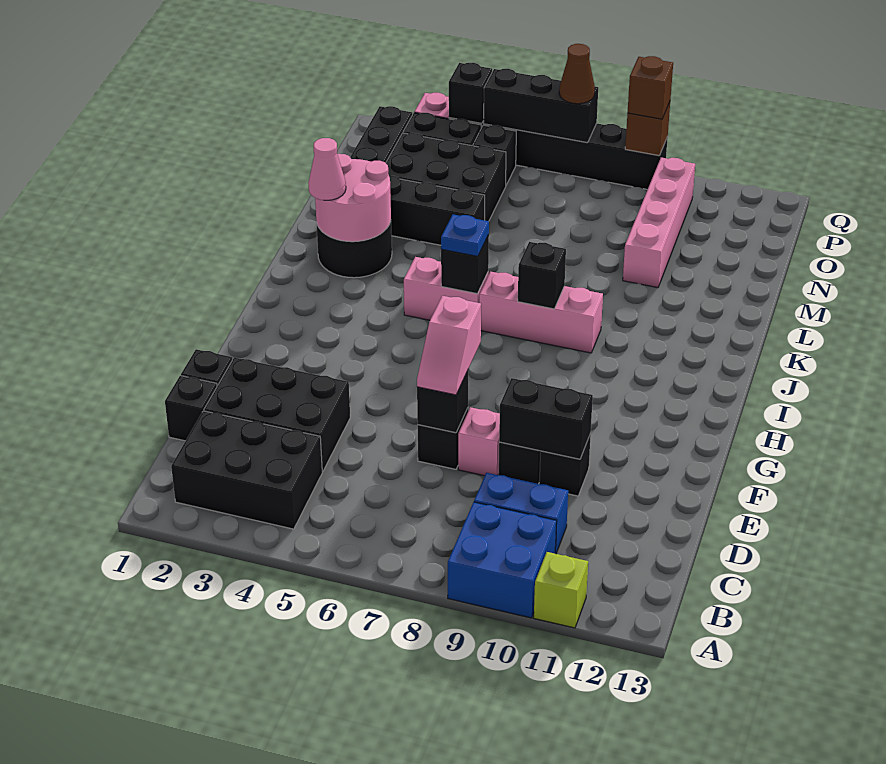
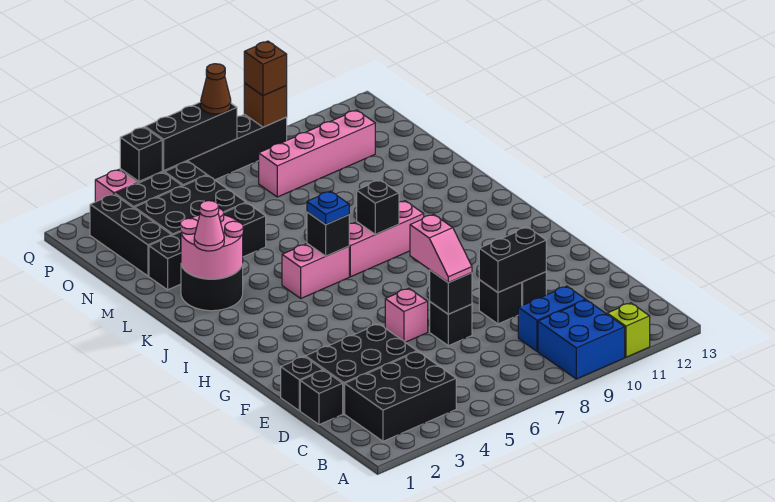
pink 1x1 brick [458,407,500,476] -> pink 1x1 brick moved to [385,288,428,342]
pink 1x4 brick [623,158,695,288] -> pink 1x4 brick turned to [259,110,375,197]

